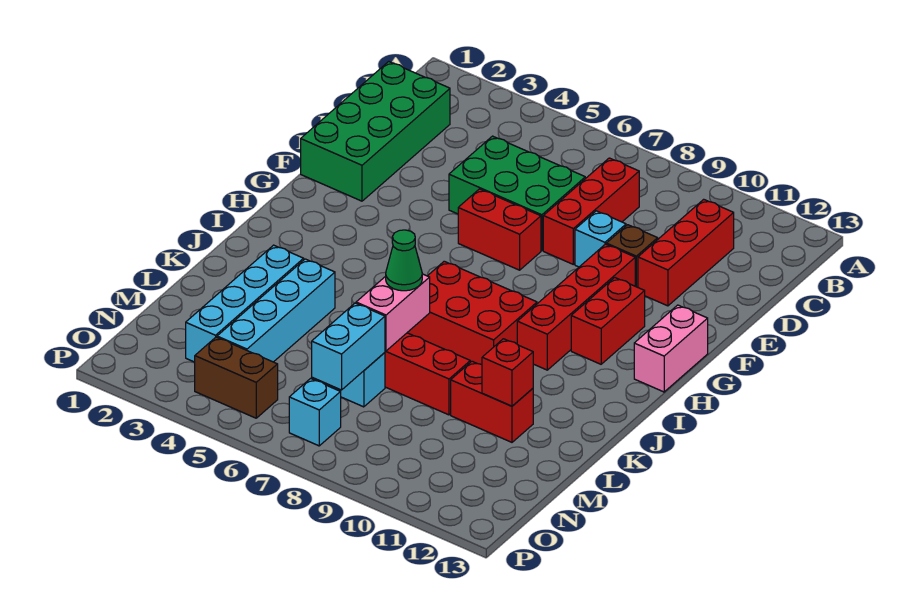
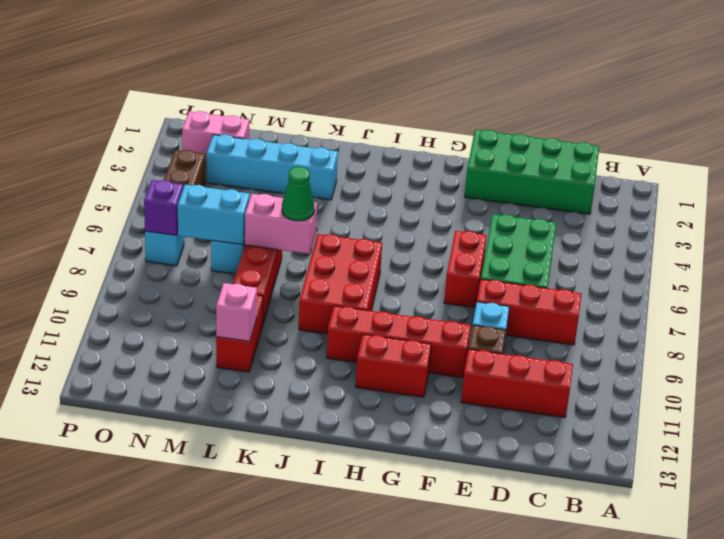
pink 1x2 brick [634,305,708,392] -> pink 1x2 brick moved to [182,111,249,162]
cyan 1x4 brick [217,259,335,362] -> none
red 1x1 brick [482,339,533,406] -> pink 1x1 brick [216,283,257,341]
none -> purple 1x1 brick [144,180,183,235]

